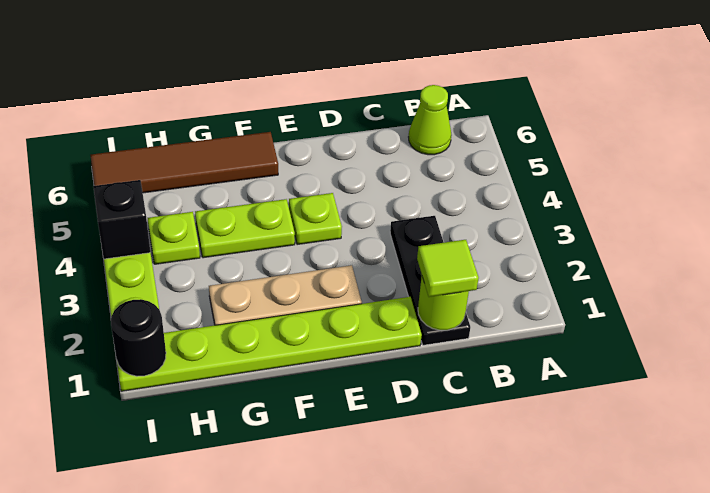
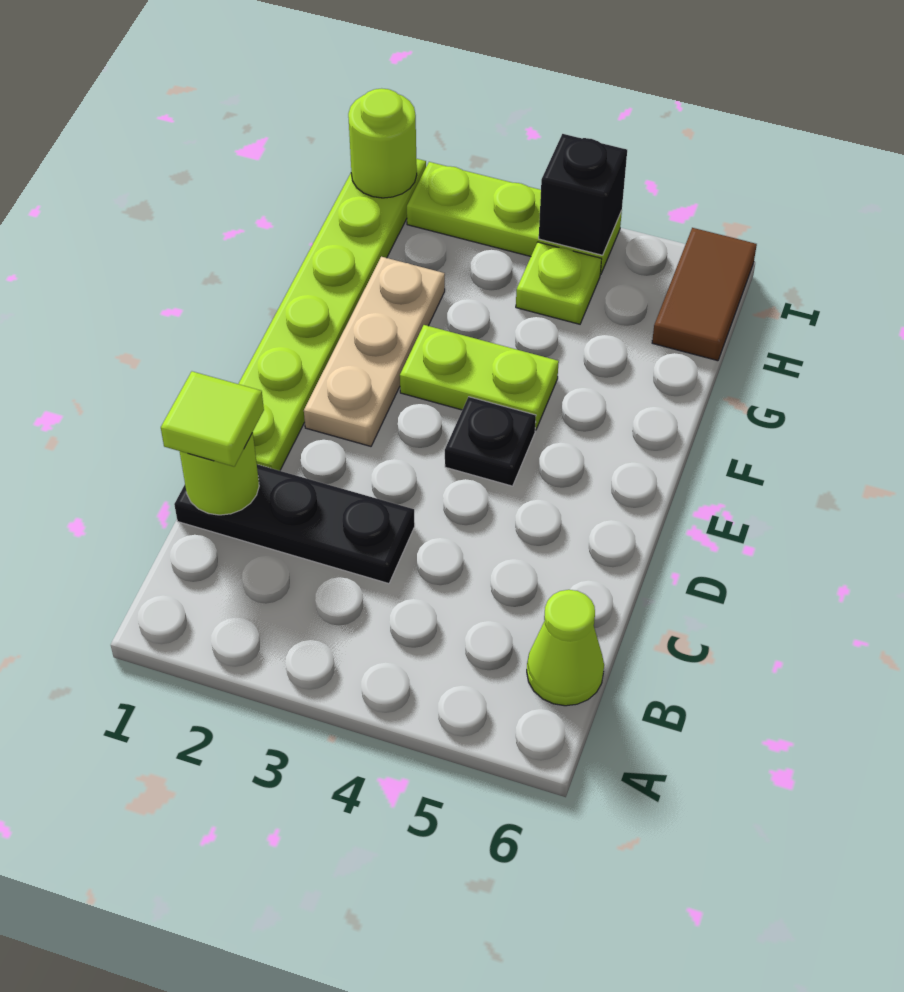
lime 1x1 plate [289,193,342,245] -> black 1x1 plate [445,397,536,486]
lime 1x2 plate [195,199,295,258] -> lime 1x2 plate turned to [400,325,559,430]
brown 1x4 tile [90,132,278,193] -> brown 1x2 tile [652,228,757,361]
black 1x1 round brick [111,299,166,376] -> lime 1x1 round brick [348,88,417,198]

